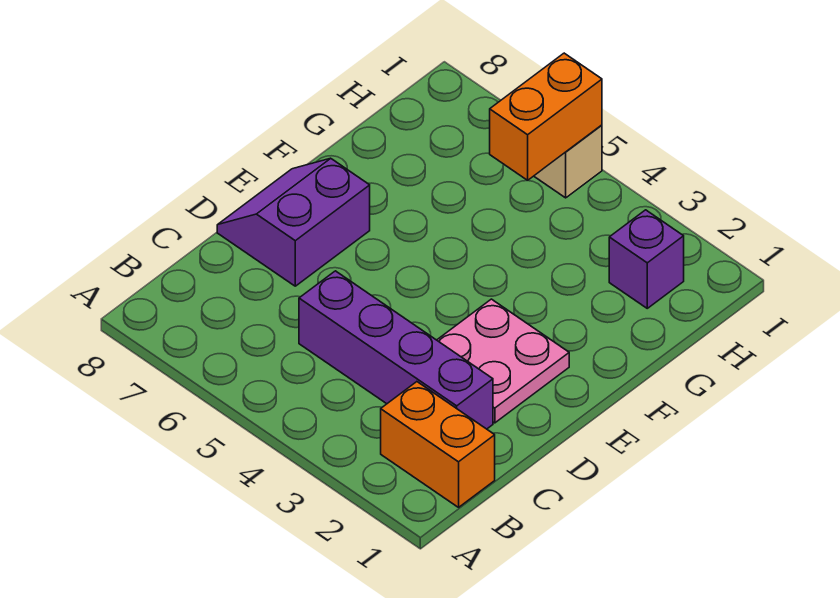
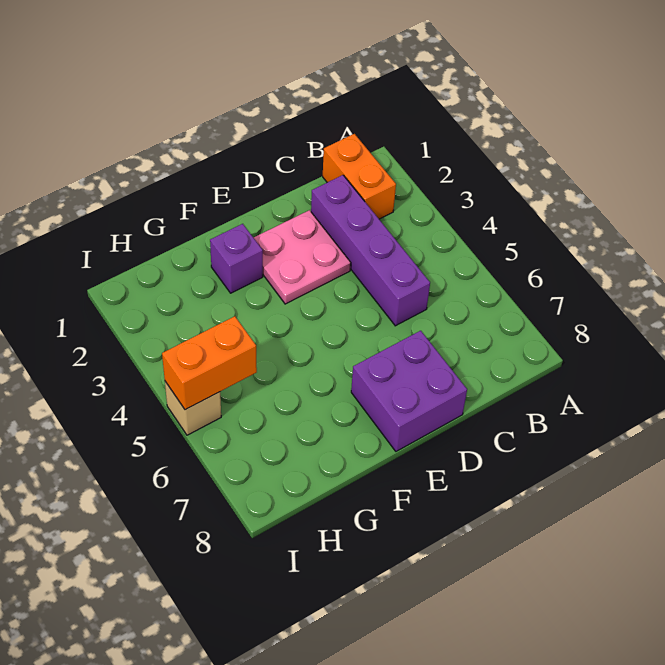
purple 2x2 slope [217,158,370,286] -> purple 2x2 brick [351,331,467,451]
purple 1x1 brick [609,210,684,308] -> purple 1x1 brick moved to [210,224,263,293]

